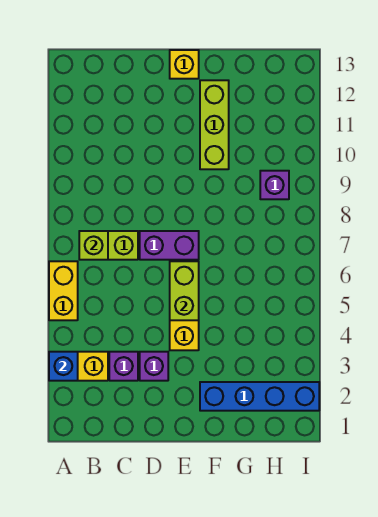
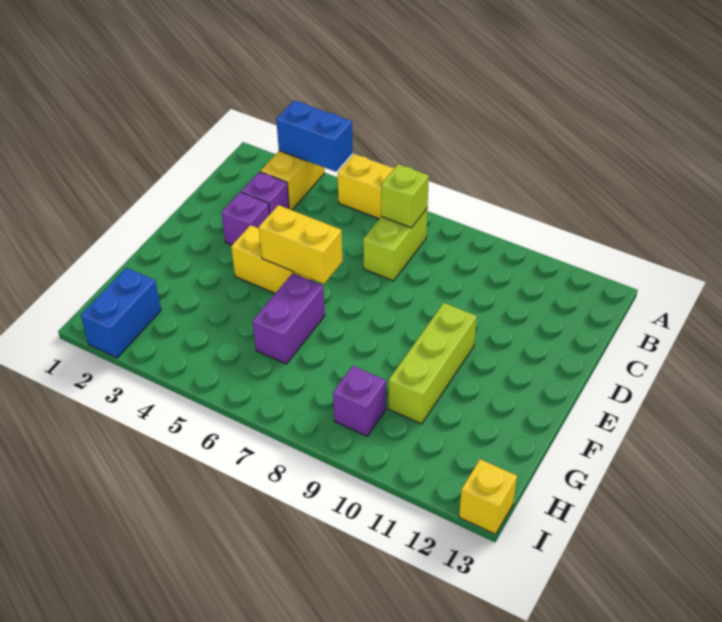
blue 1x1 brick [49,352,78,381] -> blue 1x2 brick [276,101,353,172]
purple 1x2 brick [140,231,199,260] -> purple 1x2 brick moved to [253,273,325,364]
lime 1x2 brick [170,261,199,320] -> yellow 1x2 brick [259,205,342,284]
yellow 1x1 brick [170,50,199,79] -> yellow 1x1 brick moved to [459,459,517,534]
blue 1x4 brick [200,382,319,411] -> blue 1x2 brick [81,268,161,358]
lime 1x3 brick [200,80,229,169] -> lime 1x3 brick turned to [389,303,477,424]

